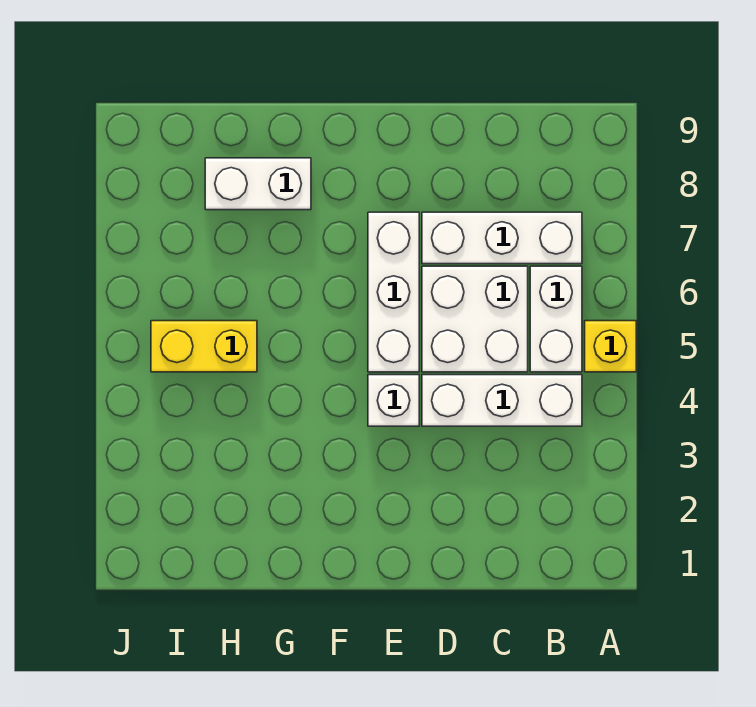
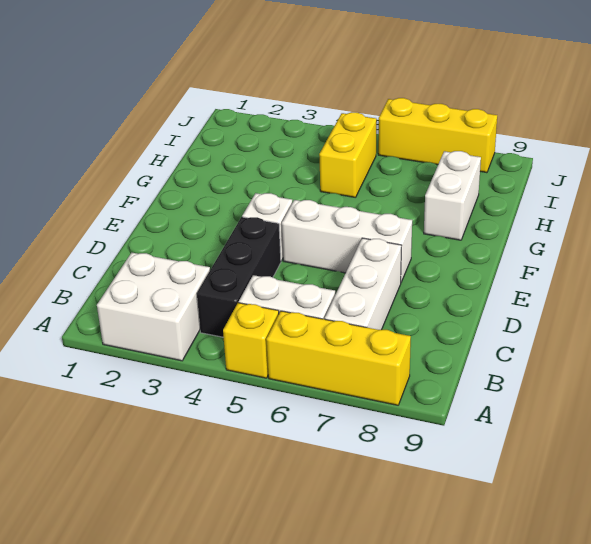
none -> yellow 1x3 brick [266,311,411,405]
white 1x3 brick [422,375,582,426] -> black 1x3 brick [197,217,281,337]
white 2x2 brick [422,266,528,372] -> white 2x2 brick moved to [97,253,210,361]
none -> yellow 1x3 brick [378,98,497,173]

